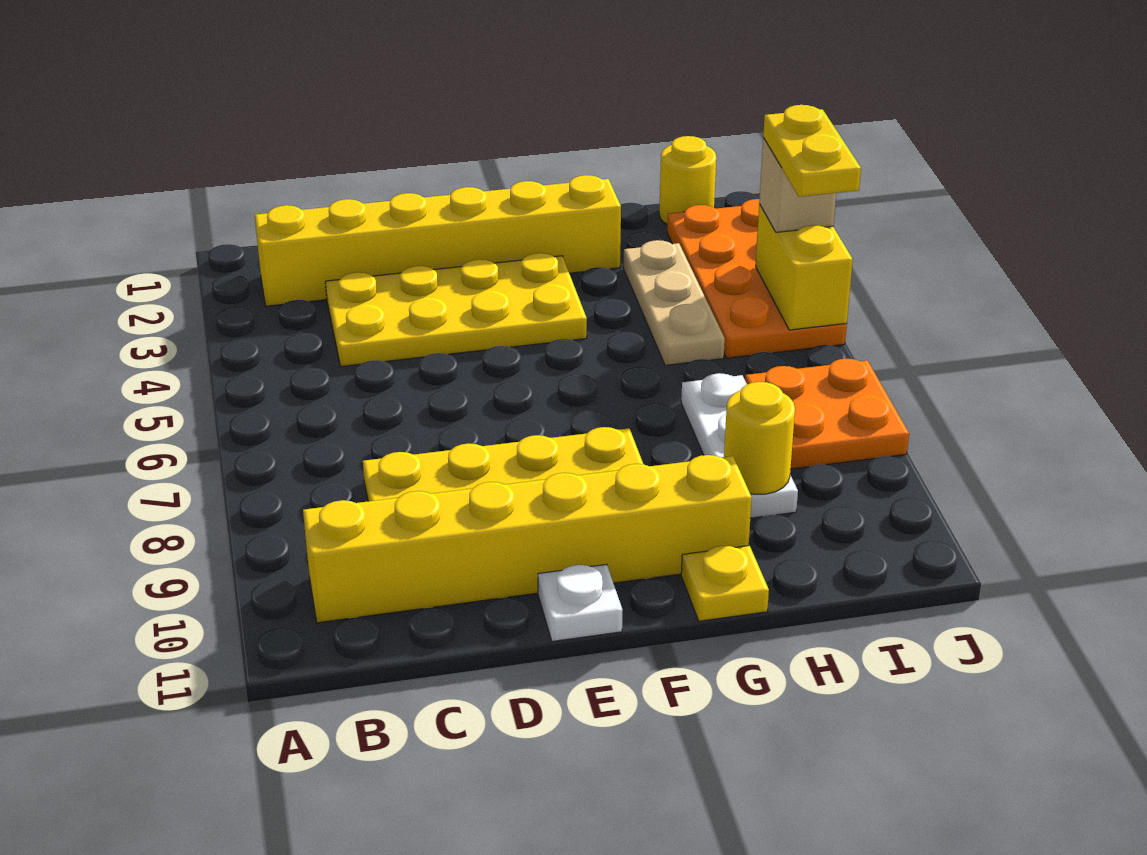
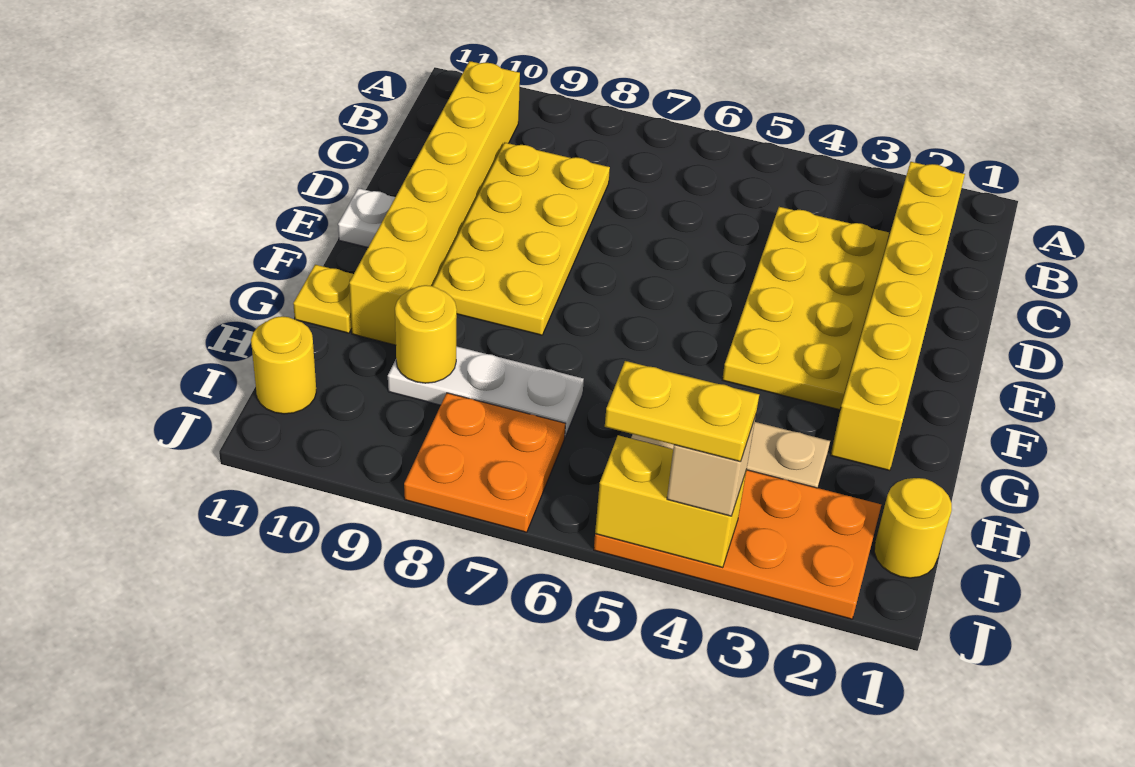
none -> yellow 1x1 round brick [251,316,316,414]

